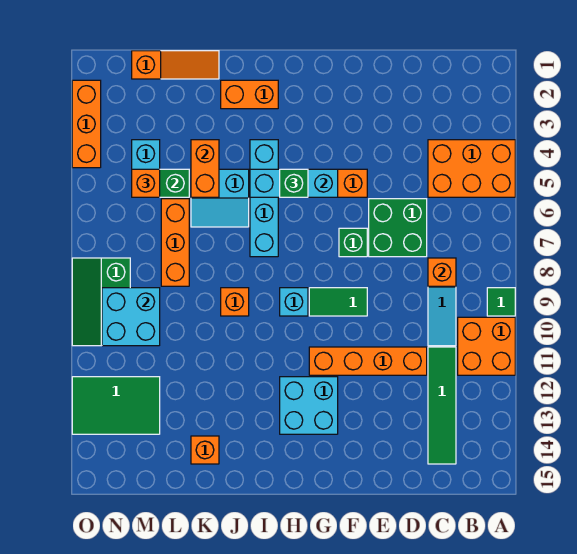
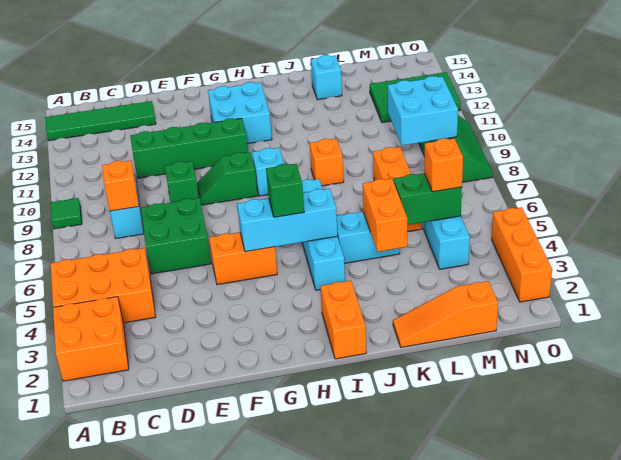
orange 2x2 brick [458,317,515,375] -> orange 2x2 brick moved to [53,297,129,381]
green 1x4 tile [428,347,456,464] -> green 1x4 tile turned to [45,101,156,141]
orange 1x4 brick [309,347,427,375] -> green 1x4 brick [130,118,248,178]
green 1x1 brick [339,228,367,257] -> green 1x1 brick moved to [165,161,199,203]
green 1x2 tile [309,288,367,316] -> green 1x2 slope [197,152,258,205]
orange 1x2 brick [221,80,278,109] -> orange 1x2 brick turned to [321,281,366,359]
orange 1x1 brick [191,436,219,464] -> cyan 1x1 brick [311,55,342,100]

